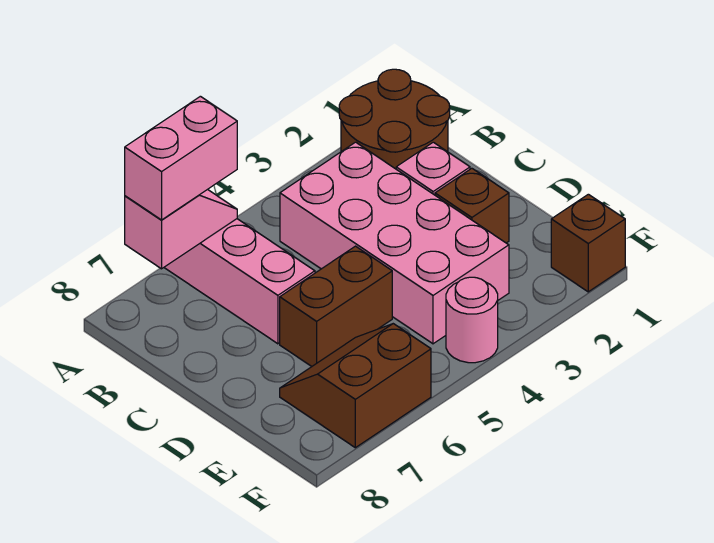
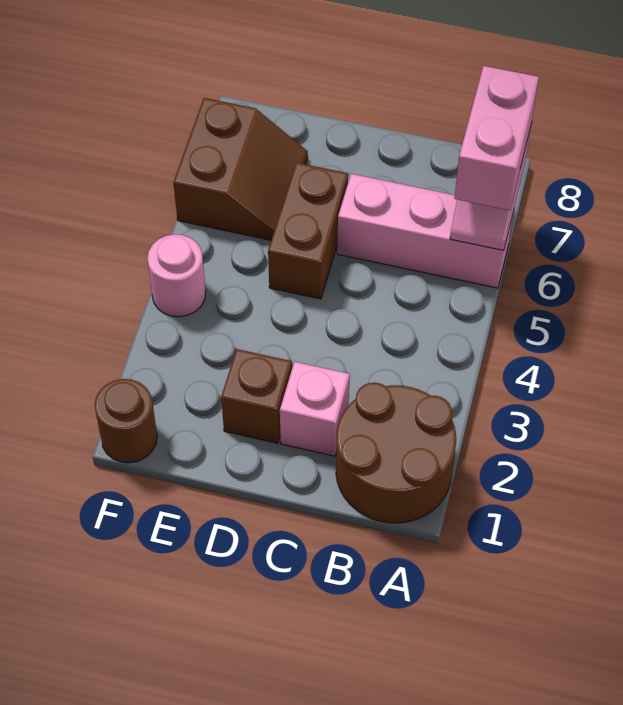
pink 2x4 brick [280,142,509,344] -> none
brown 1x1 brick [551,194,625,292] -> brown 1x1 round brick [95,379,157,463]

